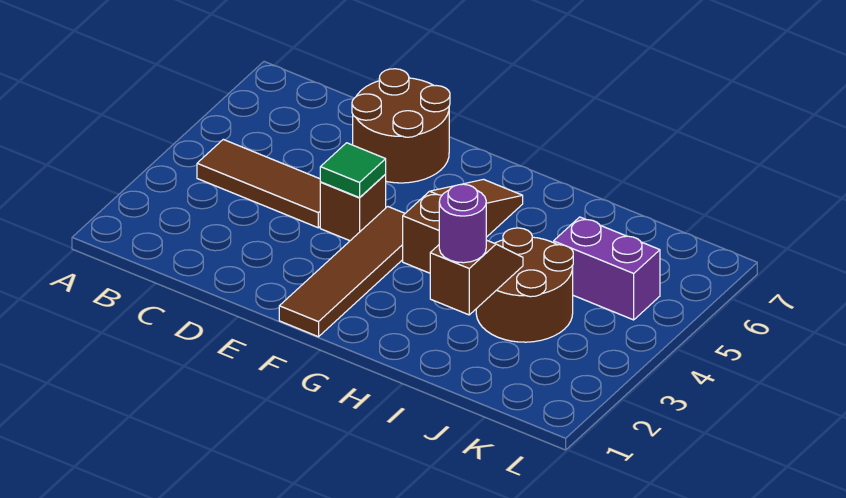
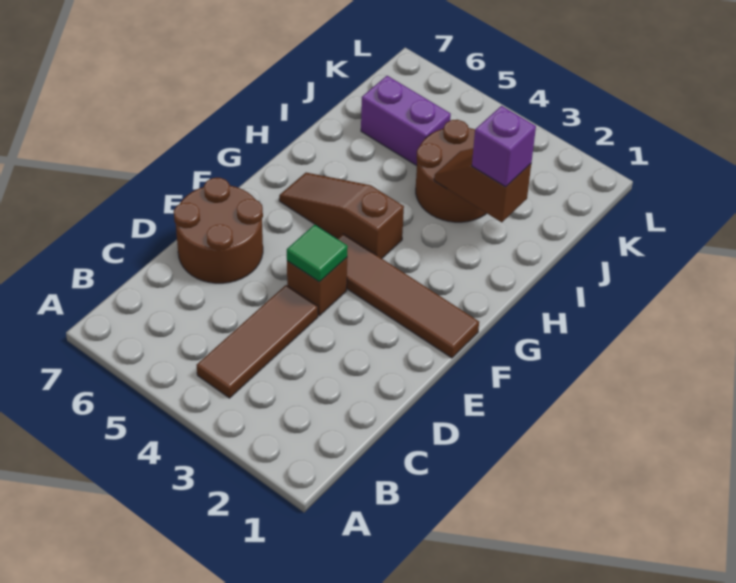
purple 1x1 round brick [439,184,486,263] -> purple 1x1 brick [472,106,536,187]
purple 1x2 brick [554,217,660,320] -> purple 1x2 brick turned to [361,76,451,166]

